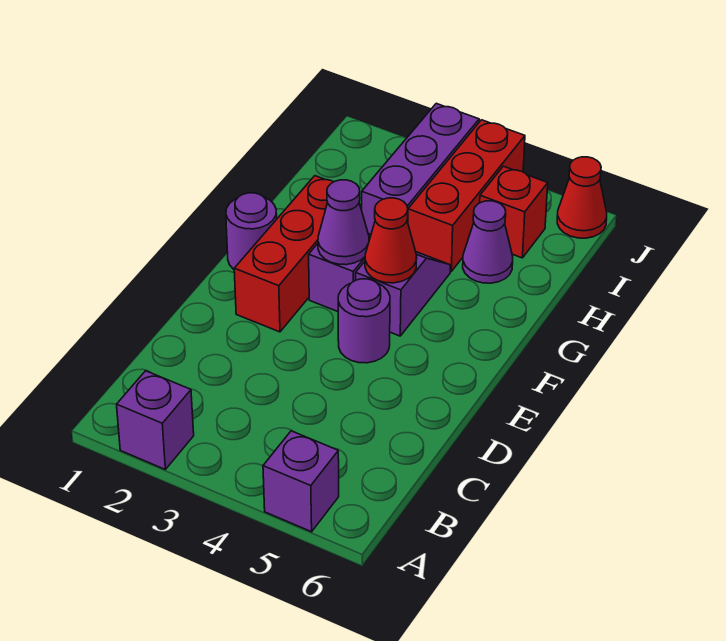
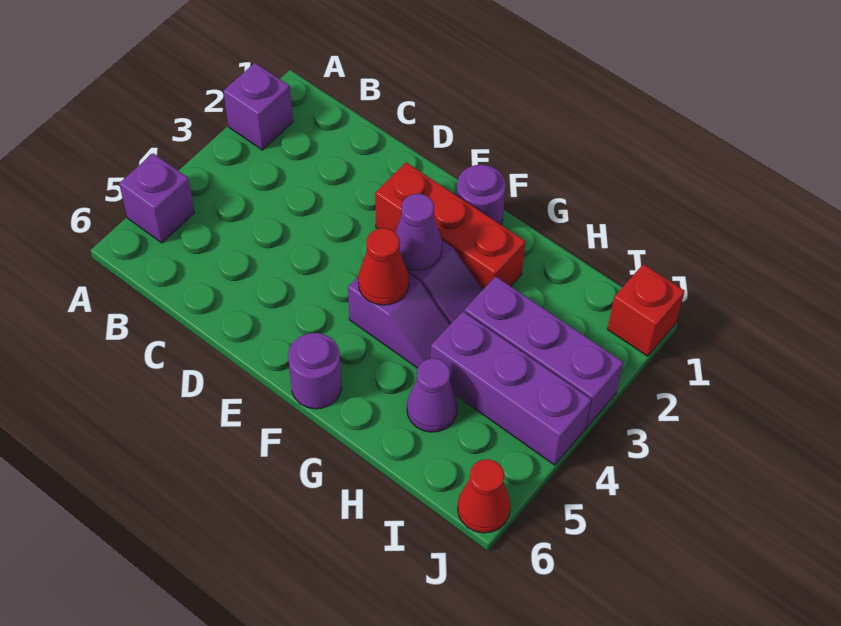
purple 1x1 round brick [338,279,390,363] -> purple 1x1 round brick moved to [288,333,342,409]
red 1x3 brick [408,120,525,271] -> purple 1x3 brick [431,311,591,465]
red 1x1 brick [480,166,548,258] -> red 1x1 brick moved to [608,264,685,356]

